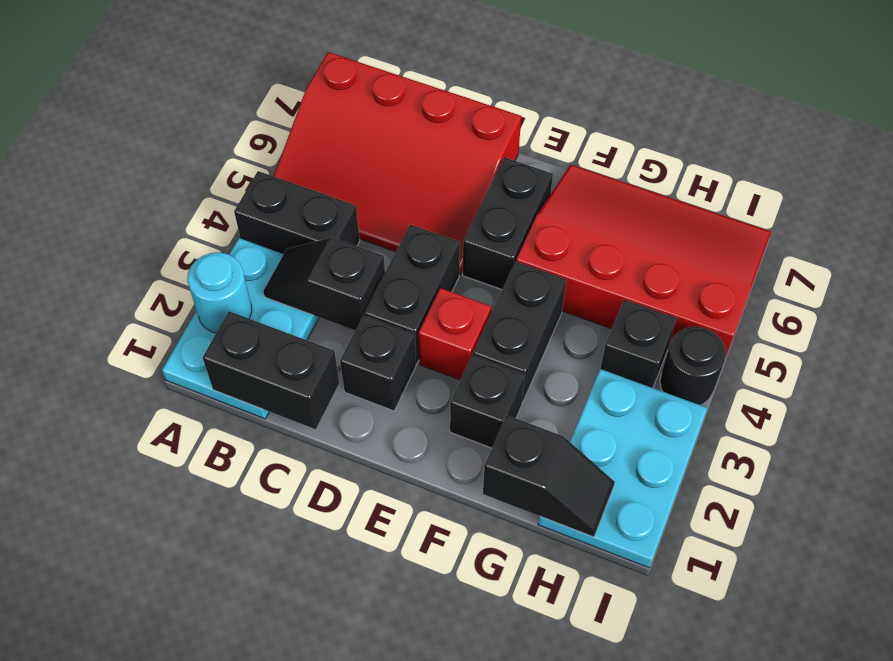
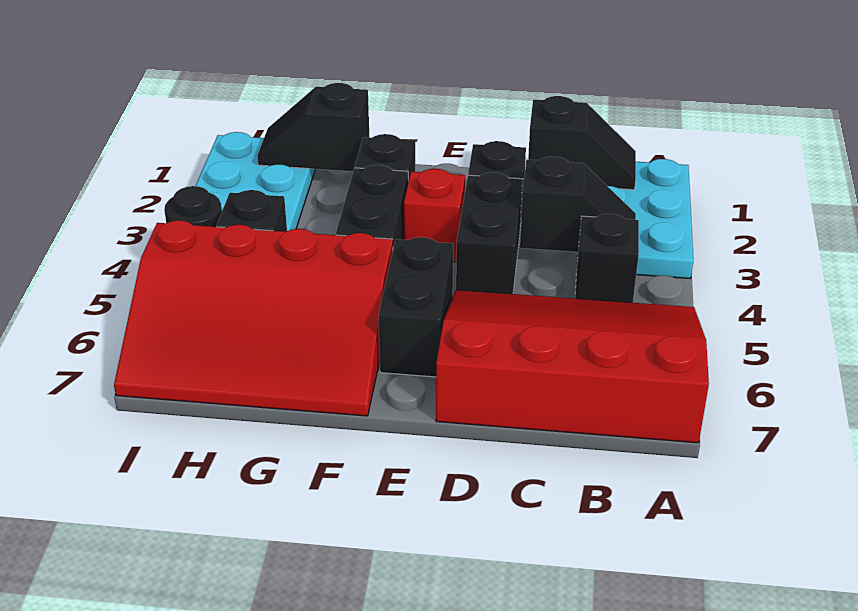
cyan 1x1 round brick [187,252,252,333] -> none
black 1x2 brick [234,171,360,254] -> black 1x1 brick [575,214,639,303]
black 1x2 brick [203,311,339,429] -> black 1x2 slope [528,96,636,190]

